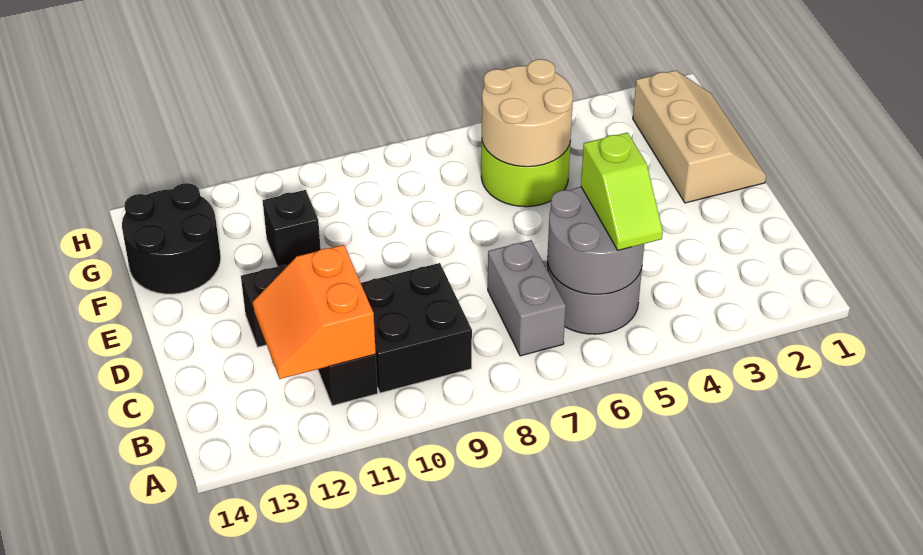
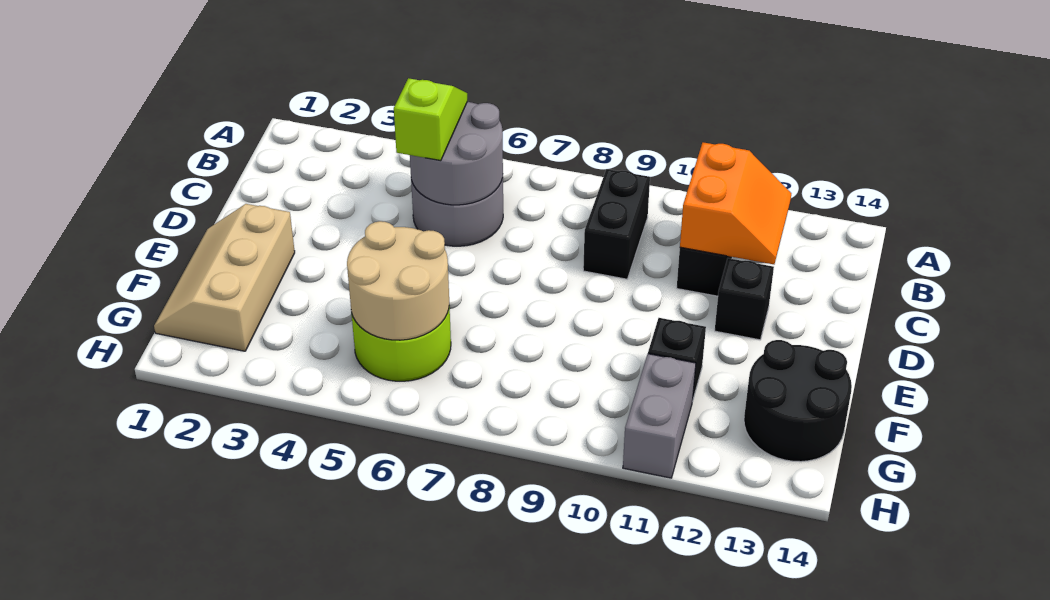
grey 1x2 brick [488,240,566,356] -> grey 1x2 brick moved to [623,354,696,478]
black 2x2 brick [361,263,472,393] -> black 1x2 brick [583,169,650,279]

